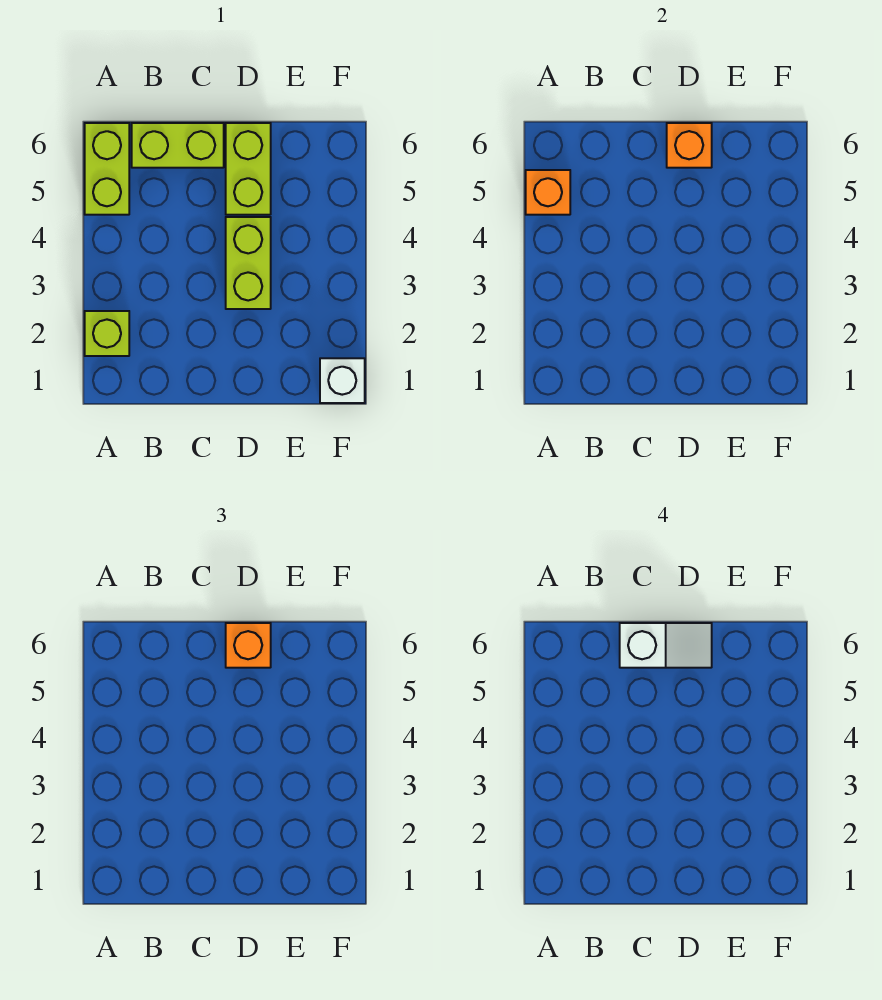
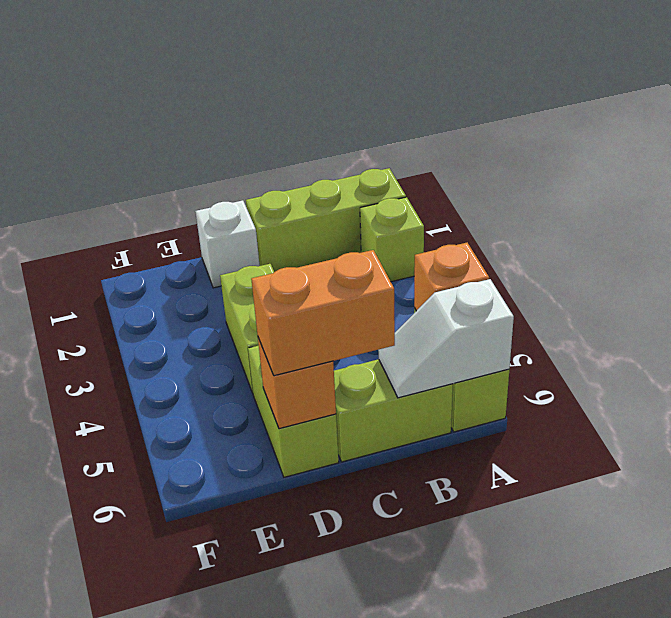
none -> lime 1x3 brick [246,168,406,272]
white 1x2 slope [620,623,712,668] -> white 1x2 slope moved to [378,279,514,398]
orange 1x1 brick [226,623,271,668] -> orange 1x2 brick [251,250,395,376]
white 1x1 brick [320,358,365,403] -> white 1x1 brick moved to [195,200,260,288]

